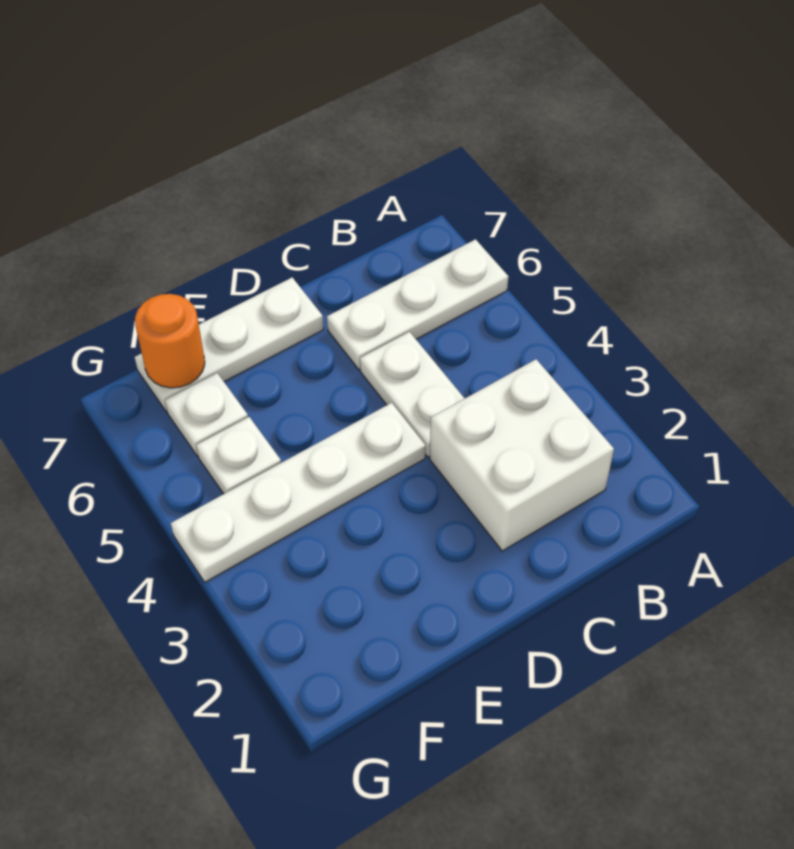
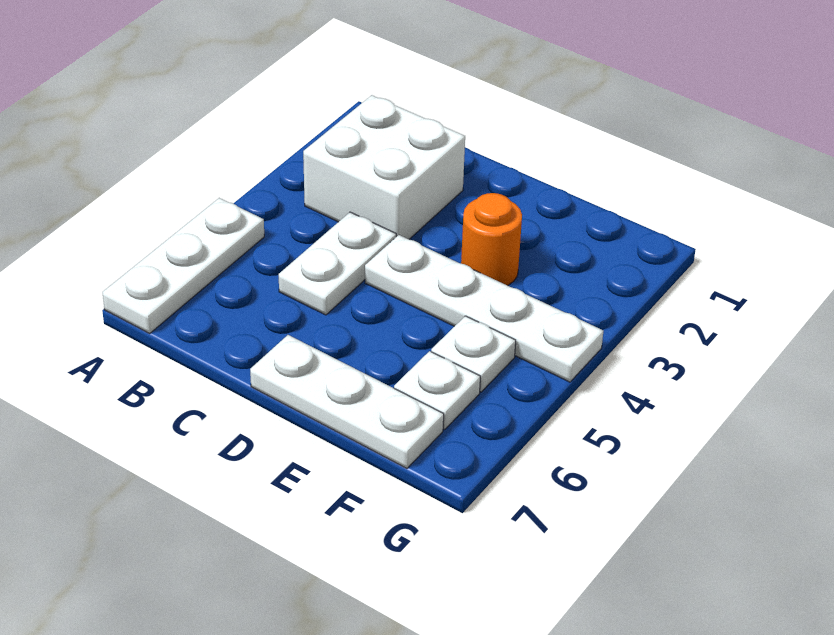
white 1x3 plate [327,239,509,370] -> white 1x3 plate turned to [102,198,264,333]
orange 1x1 round brick [135,294,205,388] -> orange 1x1 round brick moved to [461,193,522,286]

